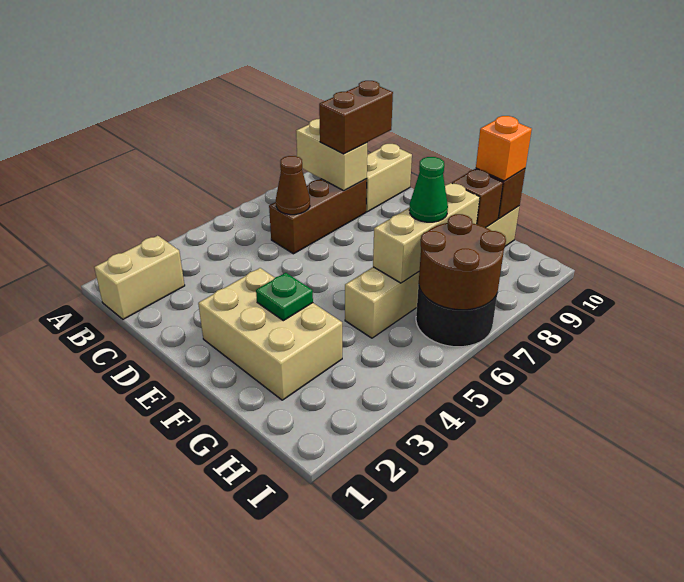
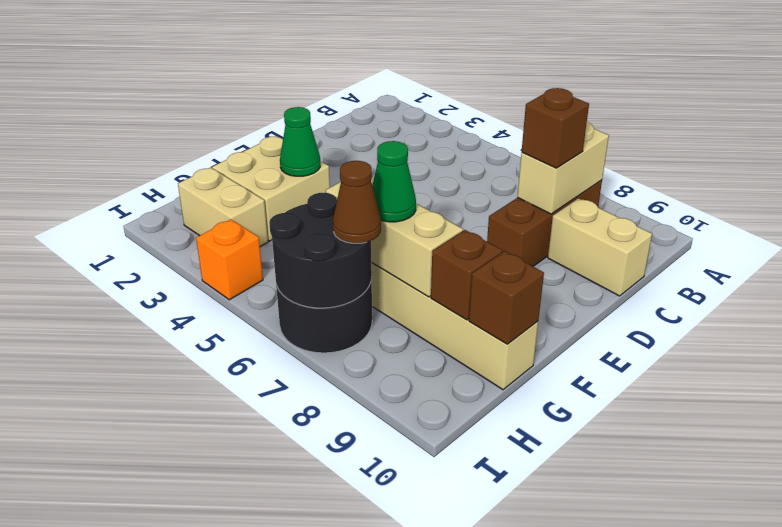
tan 1x2 brick [94,236,185,319] -> tan 1x2 brick moved to [178,168,268,246]
brown 1x3 brick [269,179,367,254] -> brown 1x3 brick turned to [487,180,602,266]
brown 1x1 cone [276,156,310,215] -> brown 1x1 cone moved to [333,161,381,243]
brown 1x2 brick [319,81,393,154] -> brown 1x1 brick [522,88,589,168]
tan 2x3 brick [198,268,342,400] -> tan 2x2 brick [212,137,330,241]
green 1x1 plate [256,273,313,321] -> green 1x1 cone [280,107,320,176]
orange 1x1 brick [476,116,532,181] -> orange 1x1 brick moved to [196,219,263,300]
brown 2x2 round brick [419,214,506,310] -> black 2x2 round brick [269,193,372,308]

